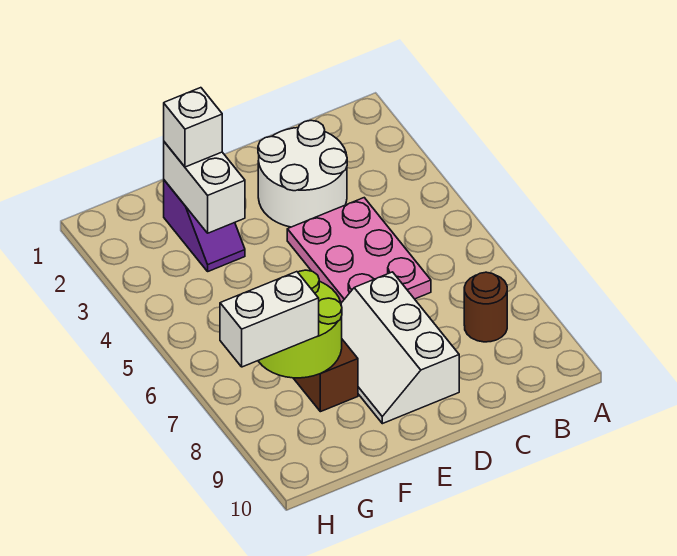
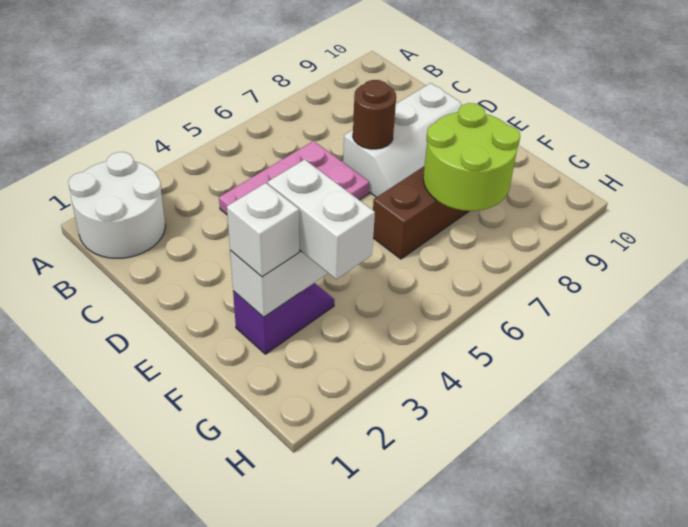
brown 1x1 round brick [464,272,507,342] -> brown 1x1 round brick moved to [353,80,396,149]
white 2x2 round brick [258,120,347,227] -> white 2x2 round brick moved to [68,152,165,258]
white 1x2 brick [220,272,319,367] -> white 1x2 brick moved to [268,159,375,279]

